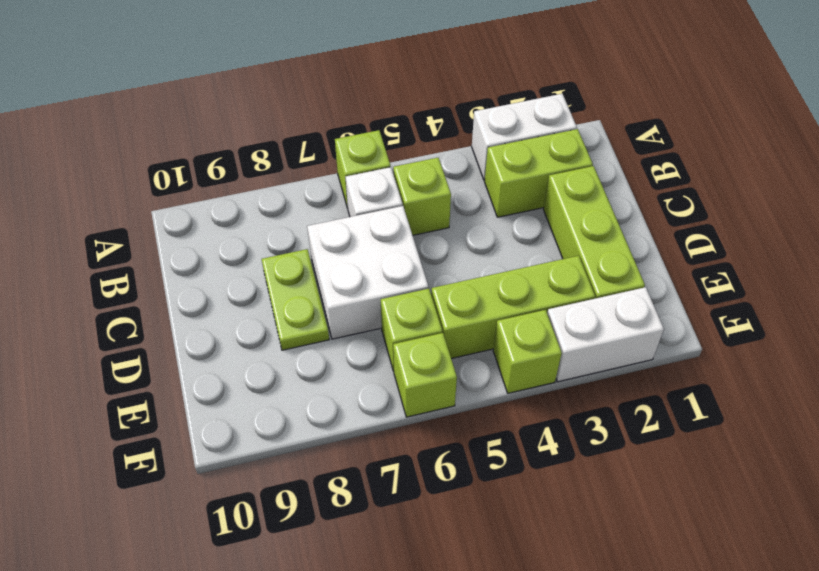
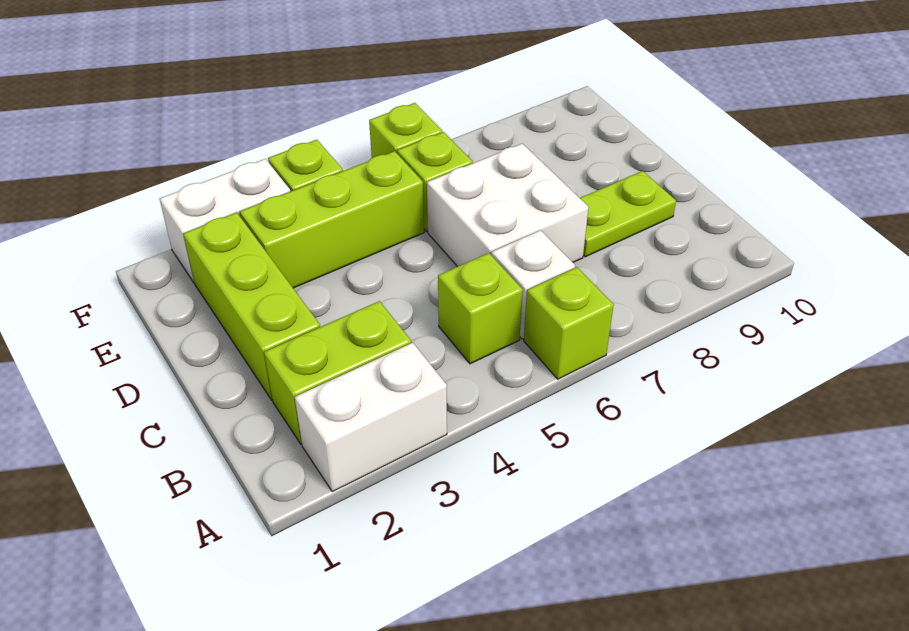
lime 1x2 plate [262,249,329,350] -> lime 1x2 plate turned to [580,171,676,257]

